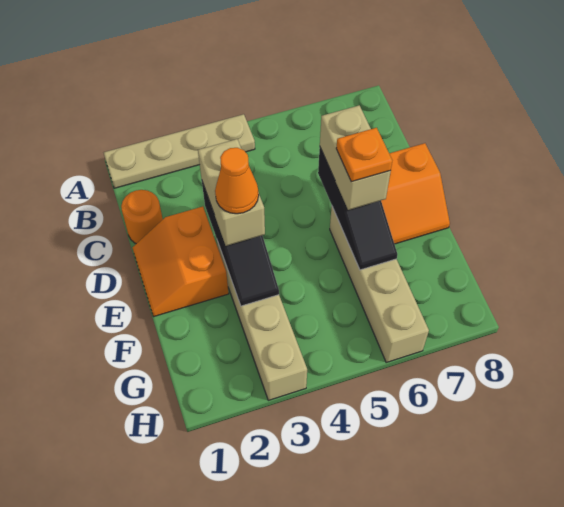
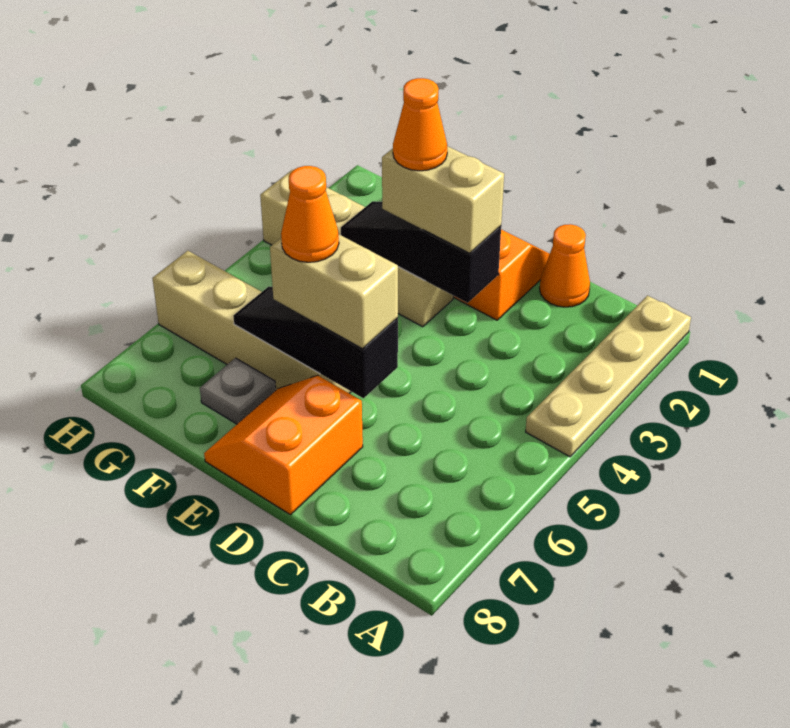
orange 1x1 round brick [121,190,163,244] -> orange 1x1 cone [540,224,590,307]
orange 1x1 plate [336,128,392,182] -> orange 1x1 cone [281,166,339,262]
none -> grey 1x1 plate [200,358,276,424]

